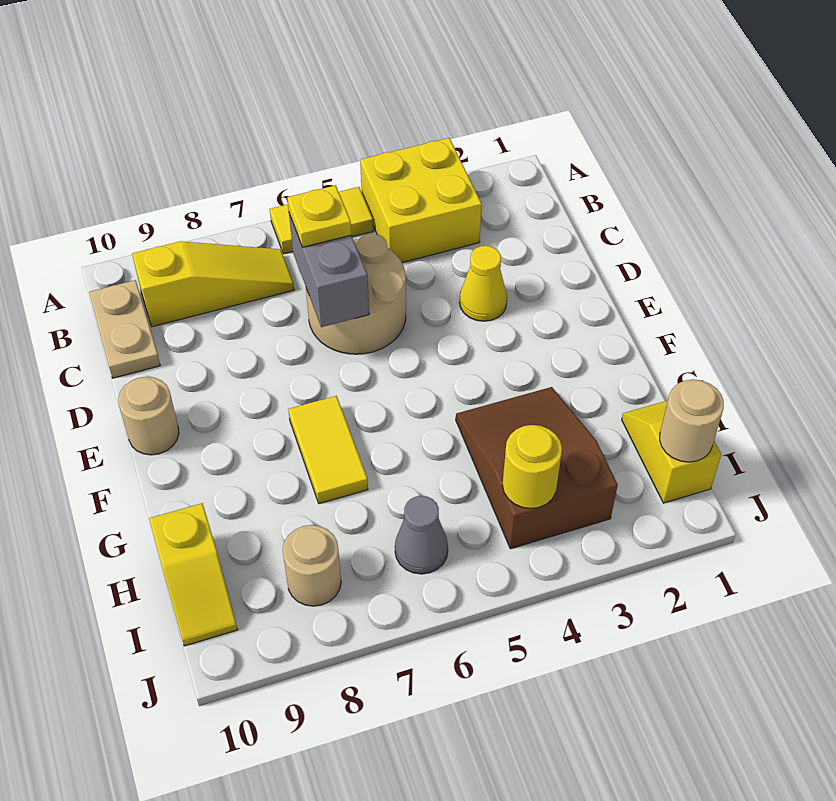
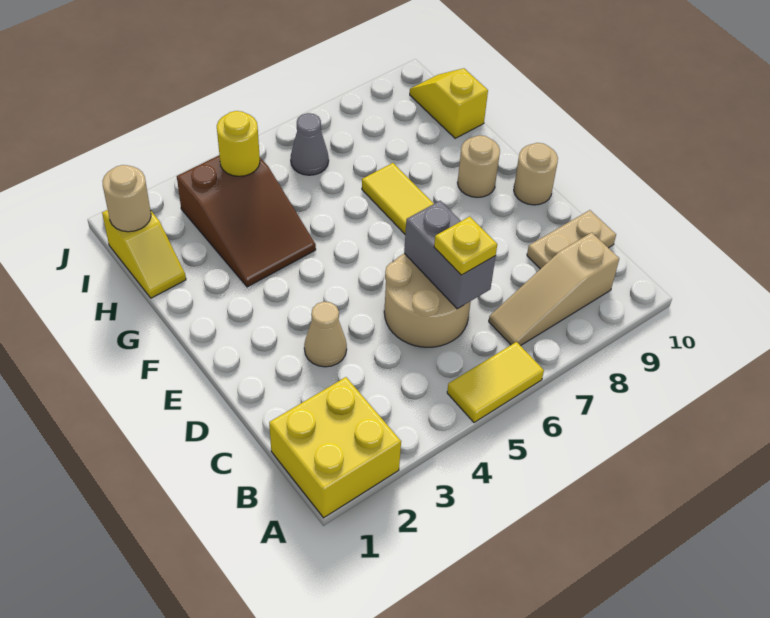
yellow 2x2 brick [360,138,482,262] -> yellow 2x2 brick moved to [269,377,401,518]
yellow 1x3 slope [132,241,294,327] -> tan 1x3 slope [489,233,619,346]
tan 1x2 plate [89,280,160,378] -> tan 1x2 plate turned to [527,210,616,269]
yellow 1x1 cone [460,246,507,321] -> tan 1x1 cone [304,302,347,367]
tan 1x1 round brick [283,525,341,606] -> tan 1x1 round brick moved to [458,135,500,198]

